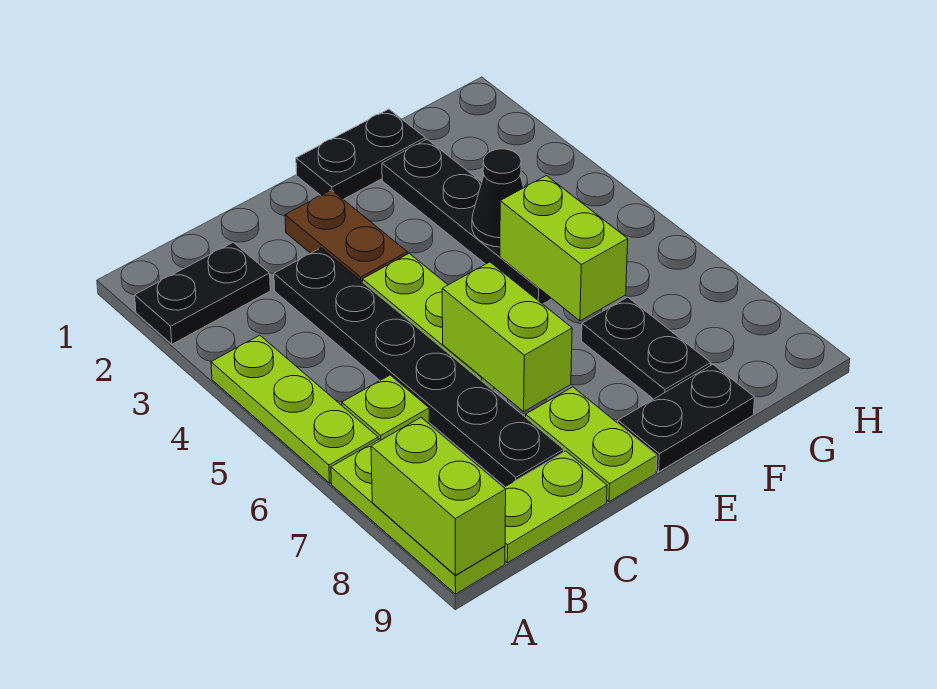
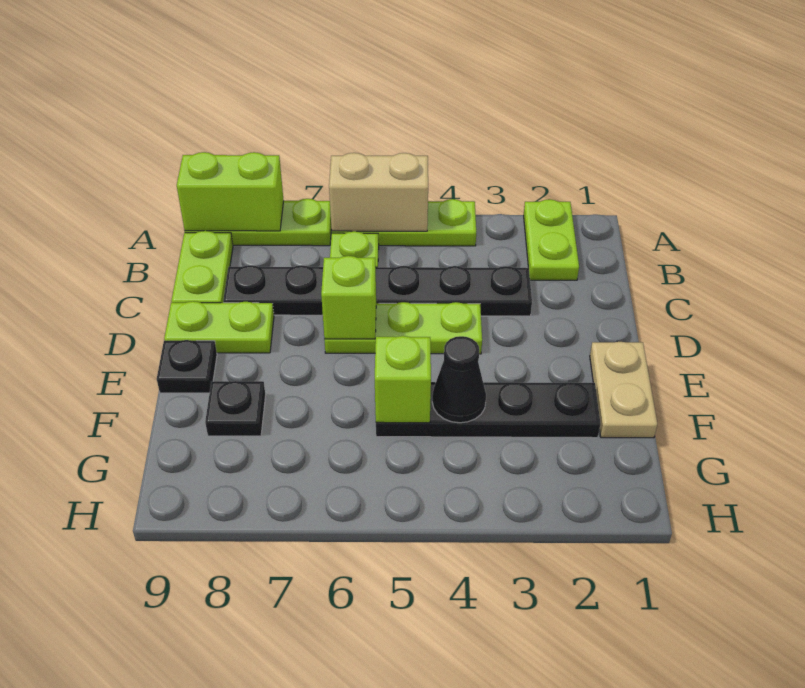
black 1x2 plate [135,242,270,344] -> lime 1x2 plate [524,199,579,280]
none -> tan 1x2 brick [329,153,428,231]
brown 1x2 plate [285,190,407,282] -> none
lime 1x2 brick [442,262,572,412] -> lime 1x1 brick [321,256,376,339]
black 1x2 plate [296,109,425,199] -> tan 1x2 plate [590,342,657,438]
black 1x2 plate [618,364,755,472] -> black 1x1 plate [157,340,217,393]
lime 1x2 brick [500,176,628,321] -> lime 1x1 brick [375,336,431,423]
black 1x2 plate [582,297,711,399] -> black 1x1 plate [205,381,266,436]

